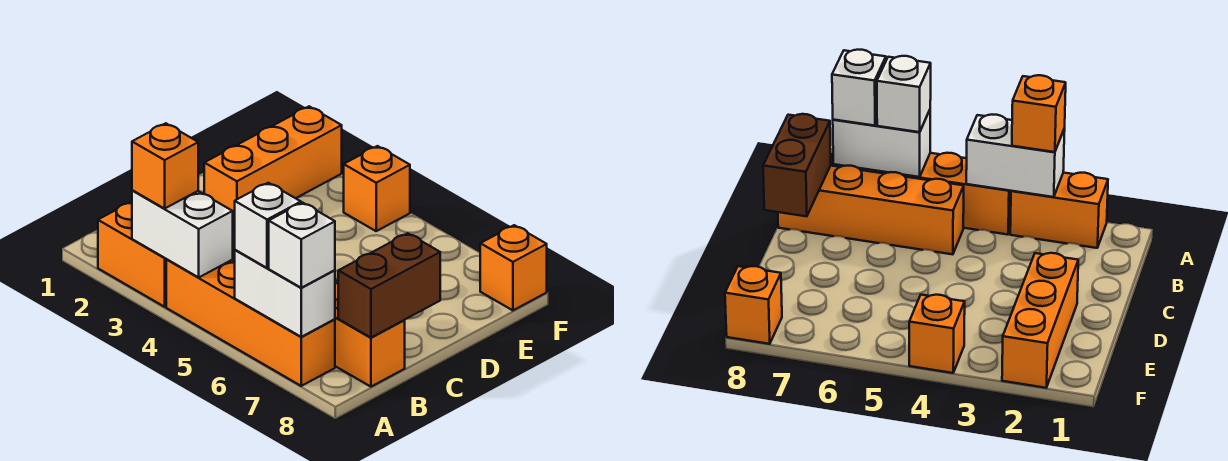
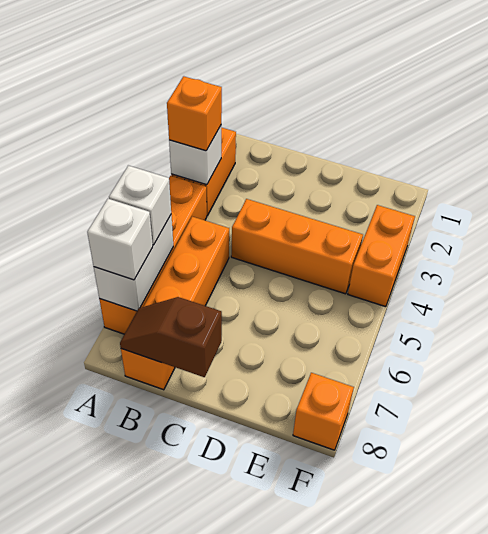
white 1x2 brick [132,190,233,277] -> white 1x1 brick [169,126,221,185]
brown 1x2 brick [338,233,440,338] -> brown 1x2 slope [120,297,222,377]
orange 1x3 brick [204,106,342,229] -> orange 1x3 brick moved to [231,199,363,294]
orange 1x1 brick [344,146,410,231] -> orange 1x2 brick [348,205,415,307]

